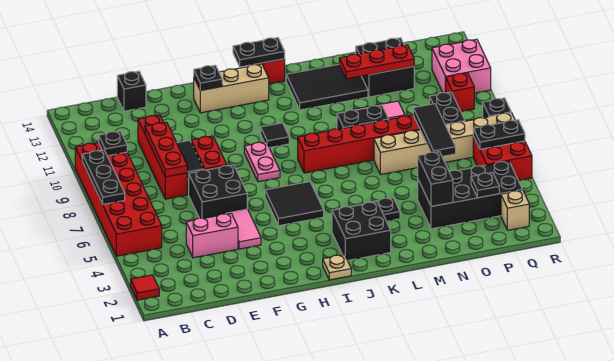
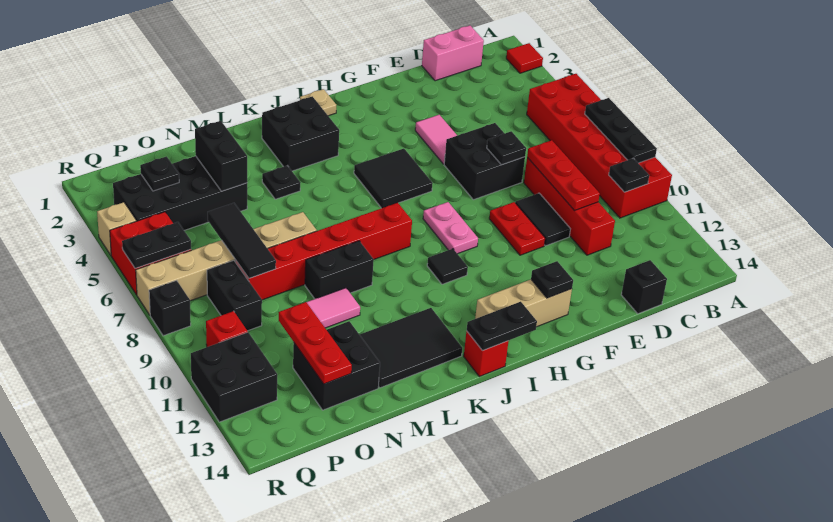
pink 1x2 brick [186,213,238,258] -> pink 1x2 brick moved to [422,26,484,81]
none -> black 1x1 plate [487,131,526,165]
red 1x3 plate [339,45,414,79] -> red 1x3 plate turned to [279,302,352,384]
tan 1x1 brick [501,190,529,230] -> tan 1x1 brick moved to [97,202,136,255]
pink 2x2 brick [432,39,491,93] -> black 2x2 brick [191,332,277,422]

